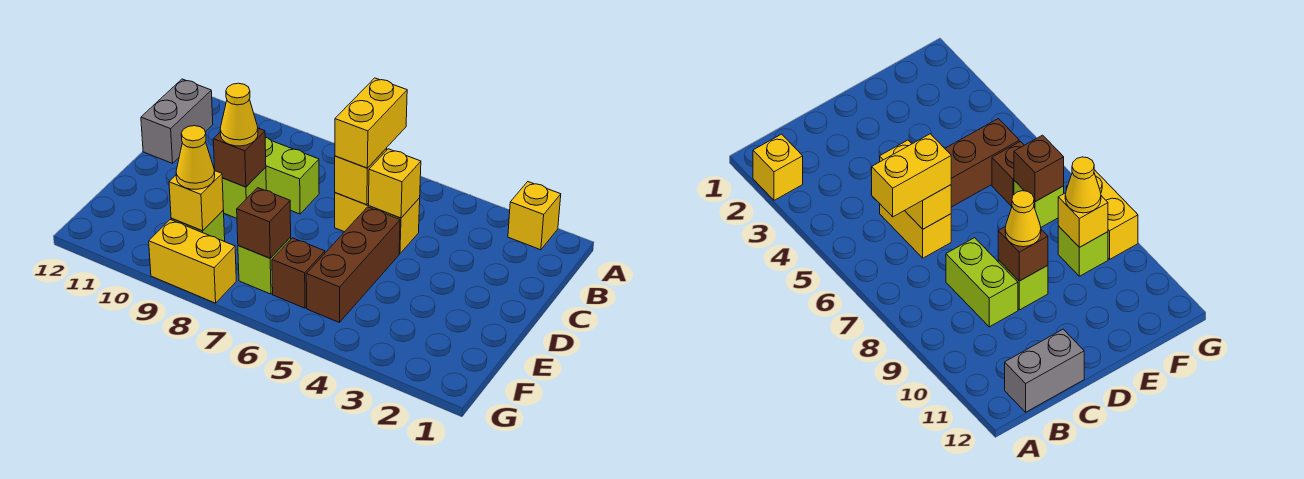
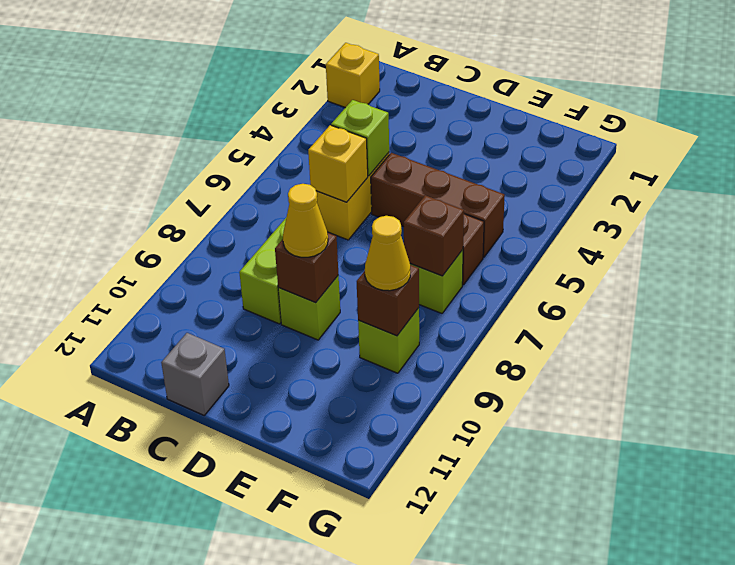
yellow 1x2 brick [335,78,407,168] -> none
grey 1x2 brick [141,79,213,163] -> grey 1x1 brick [161,333,229,415]
yellow 1x1 brick [369,149,421,218] -> lime 1x1 brick [331,100,389,176]
yellow 1x1 brick [169,171,223,231] -> brown 1x1 brick [357,265,419,336]
yellow 1x2 brick [149,220,236,303] -> none

